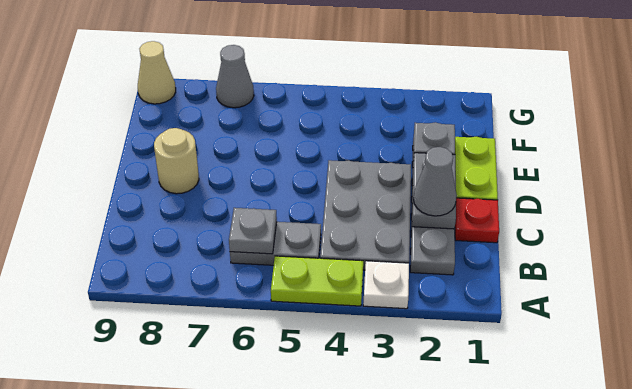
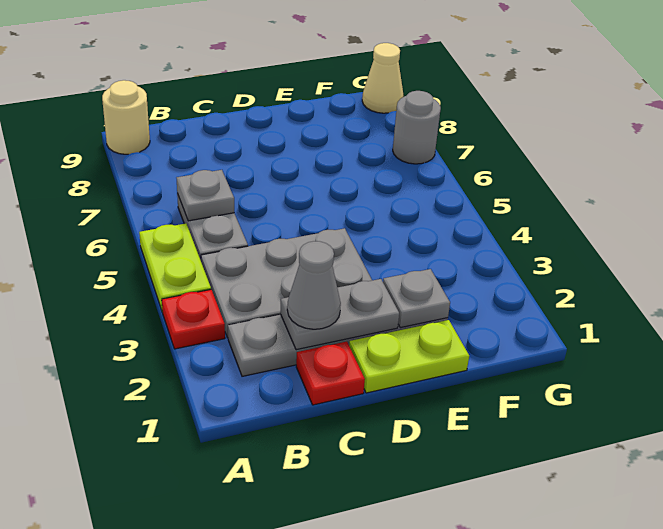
white 1x1 plate [363,261,409,309] -> red 1x1 plate [162,290,225,349]
tan 1x1 round brick [154,128,199,194] -> tan 1x1 round brick moved to [102,80,150,154]
grey 1x1 cone [216,45,254,108] -> grey 1x1 round brick [393,91,441,164]

